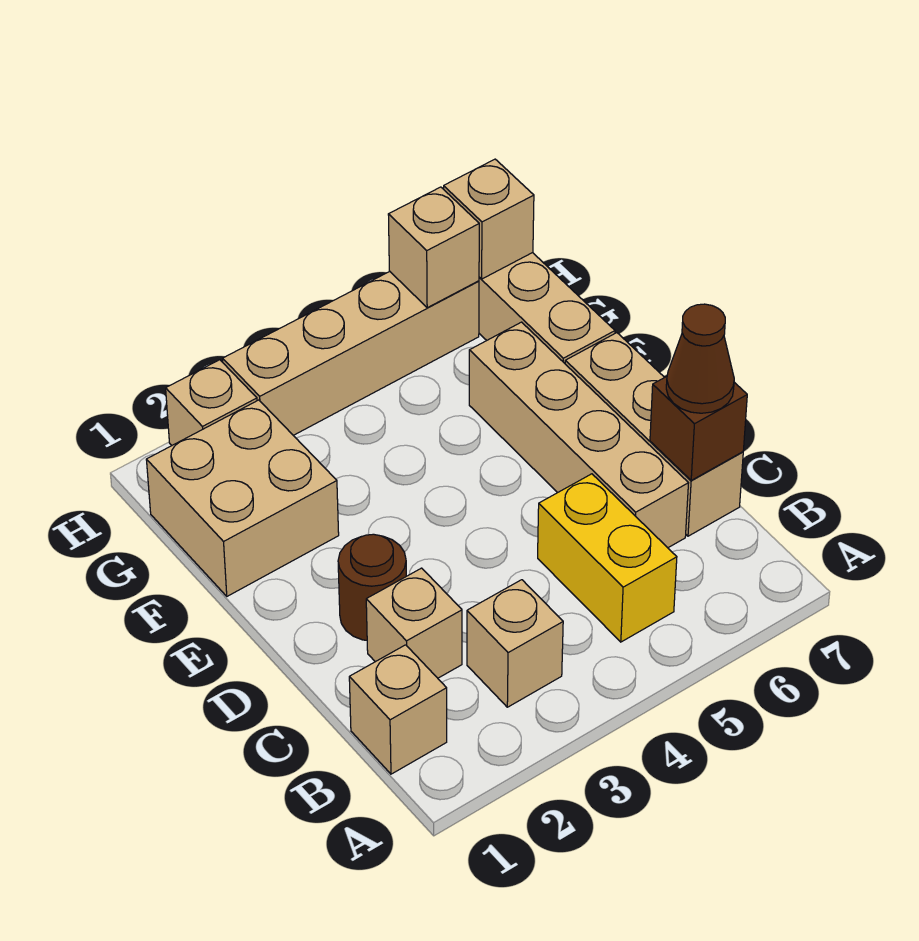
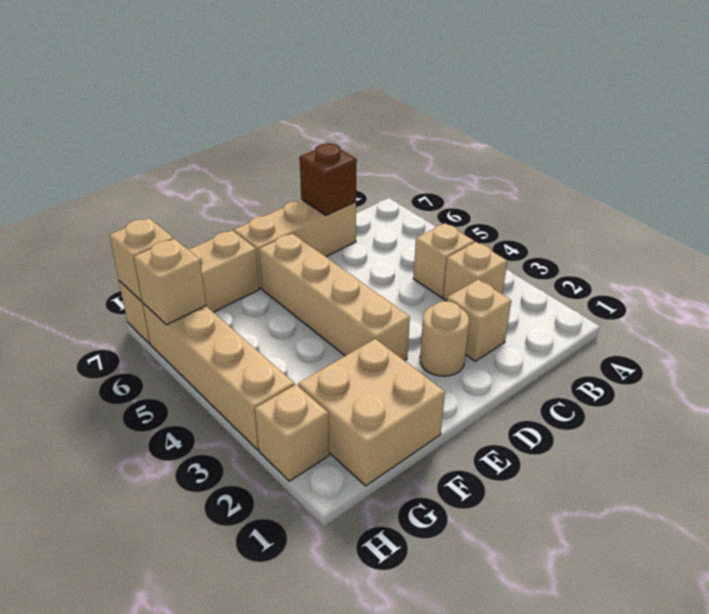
tan 1x1 brick [349,645,447,774] -> tan 1x1 brick moved to [413,223,474,298]
yellow 1x2 brick [538,474,677,642] -> none
tan 1x4 brick [469,322,688,548] -> tan 1x4 brick turned to [259,233,410,361]
brown 1x1 cone [666,304,734,413] -> none
brown 1x1 round brick [338,534,406,640] -> tan 1x1 round brick [420,301,469,376]

